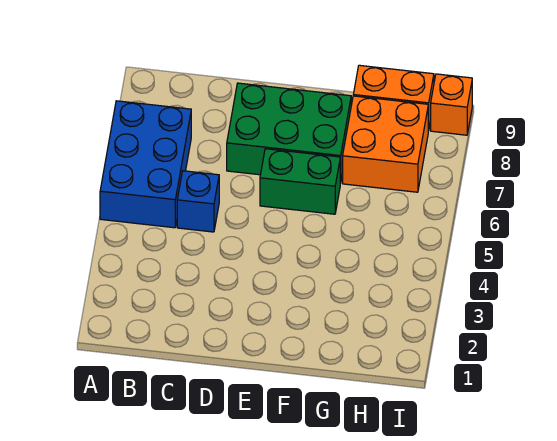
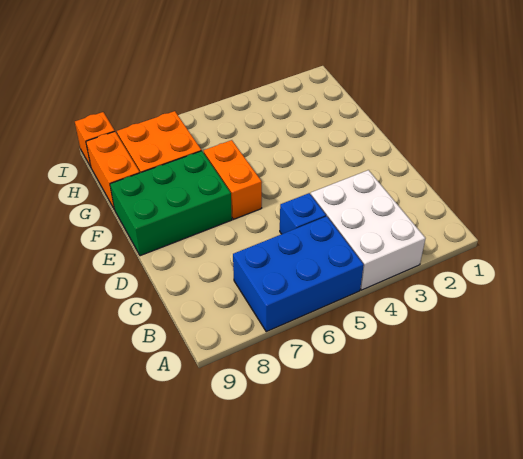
none -> white 2x3 brick [311,170,426,290]
green 2x3 brick [227,83,351,183] -> green 2x3 brick turned to [110,151,232,256]
green 1x2 brick [260,149,340,214] -> orange 1x2 brick [204,140,262,219]

